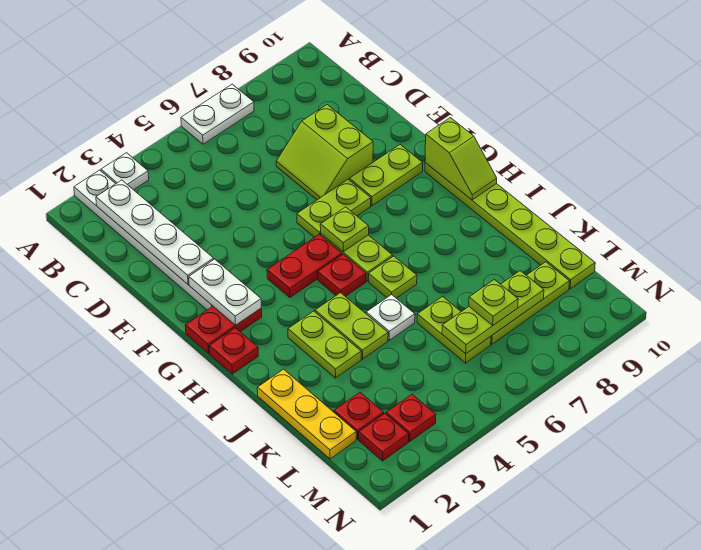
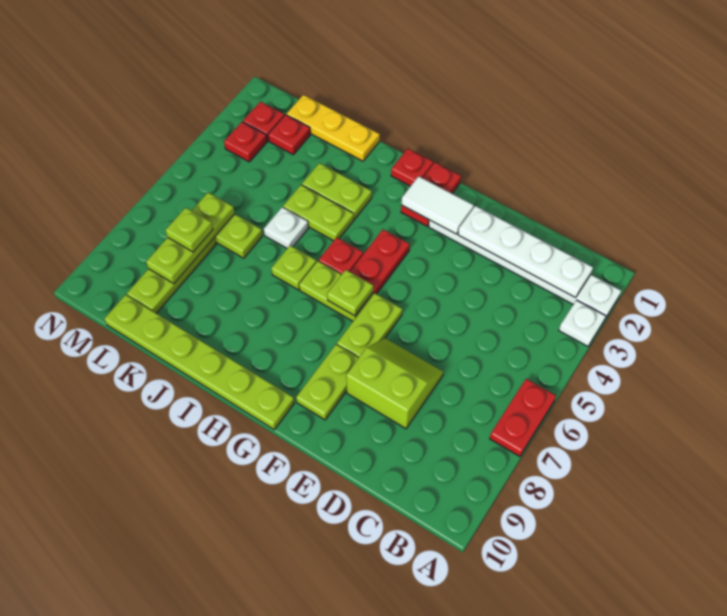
white 1x2 plate [181,84,254,144] -> red 1x2 plate [490,379,556,456]
white 1x2 plate [189,259,261,325] -> white 1x2 tile [401,176,474,234]
lime 1x2 slope [425,118,497,200] -> none

